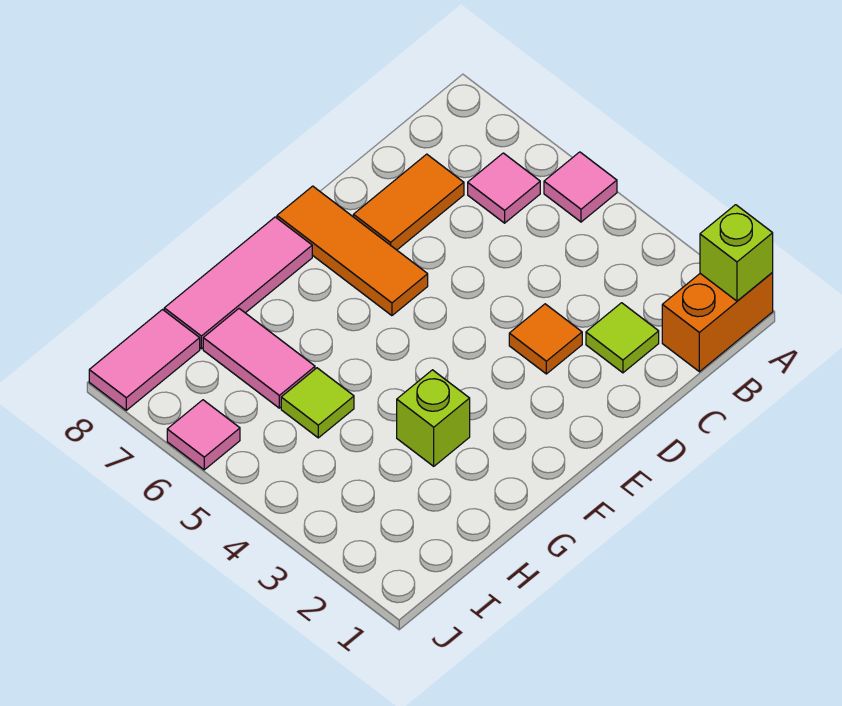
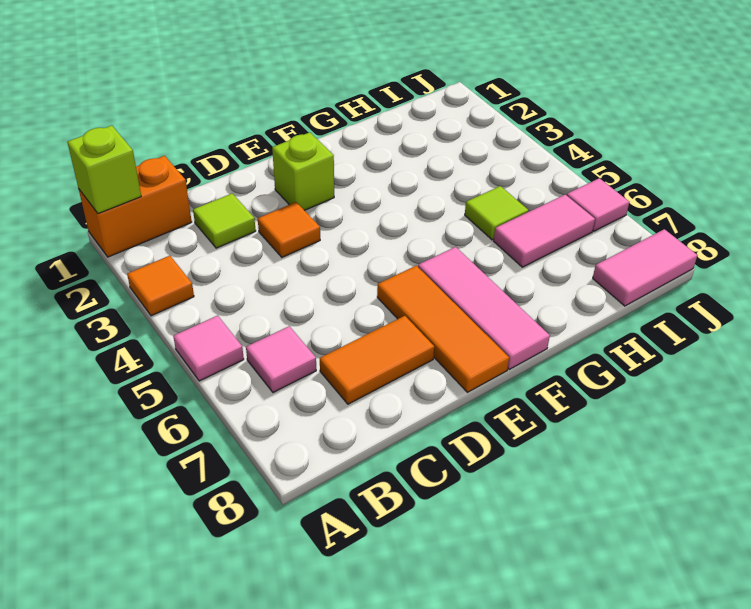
none -> orange 1x1 tile [127,256,194,316]
pink 1x3 tile [164,217,312,349] -> pink 1x3 tile turned to [418,247,550,370]
lime 1x1 brick [397,370,470,466] -> lime 1x1 brick moved to [272,132,334,210]
pink 1x2 tile [203,309,315,408] -> pink 1x2 tile turned to [494,195,595,267]

